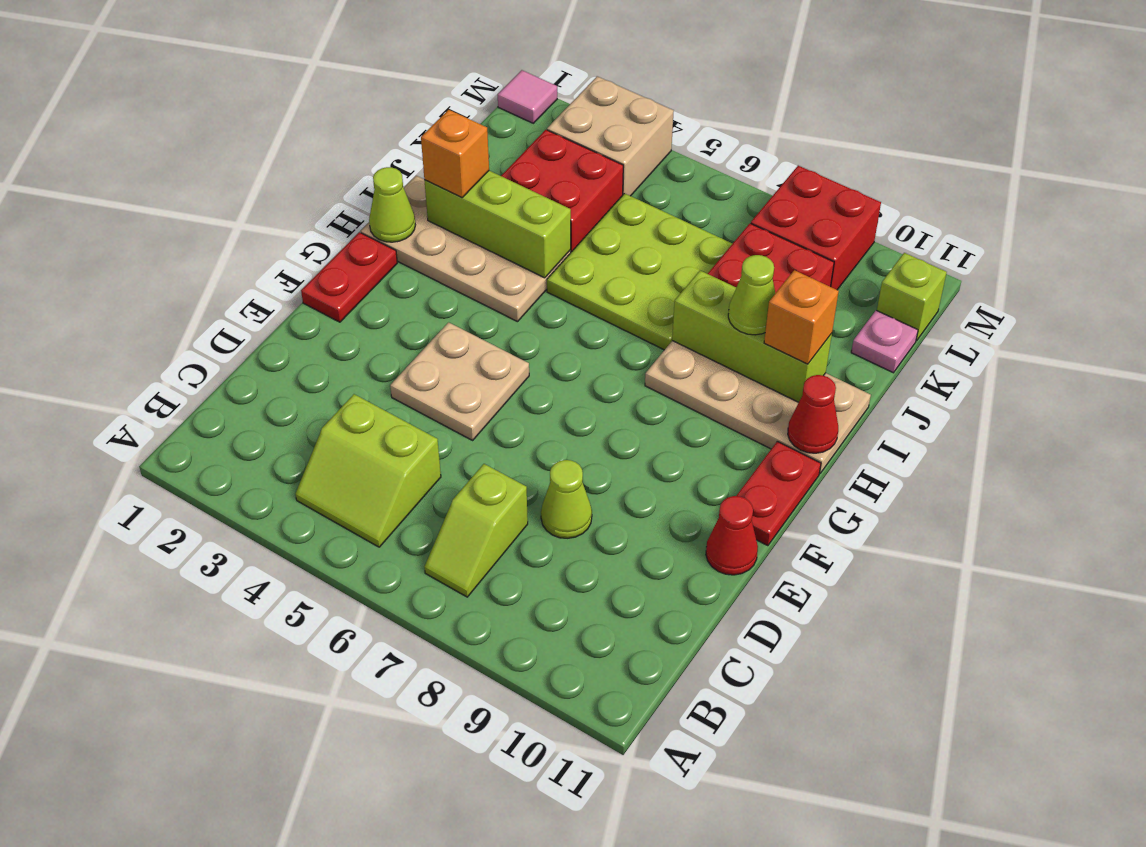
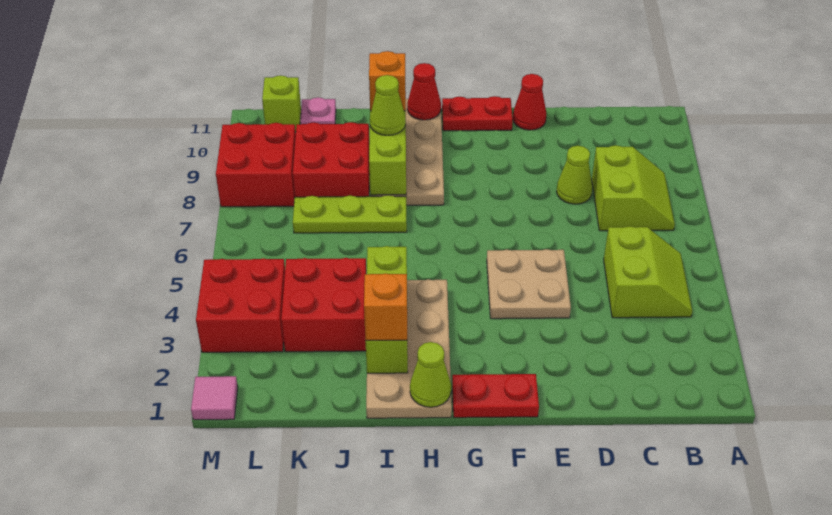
lime 1x2 slope [424,464,528,597] -> lime 2x2 slope [592,145,675,231]
lime 3x3 plate [547,193,732,350] -> lime 1x3 plate [293,195,407,233]
tan 2x2 brick [547,76,674,196] -> red 2x2 brick [196,258,285,352]

